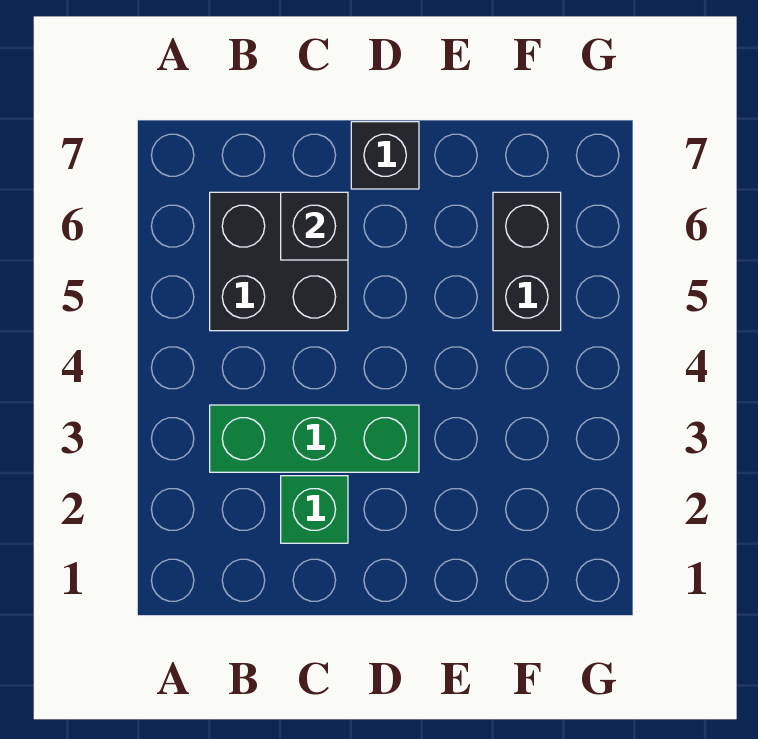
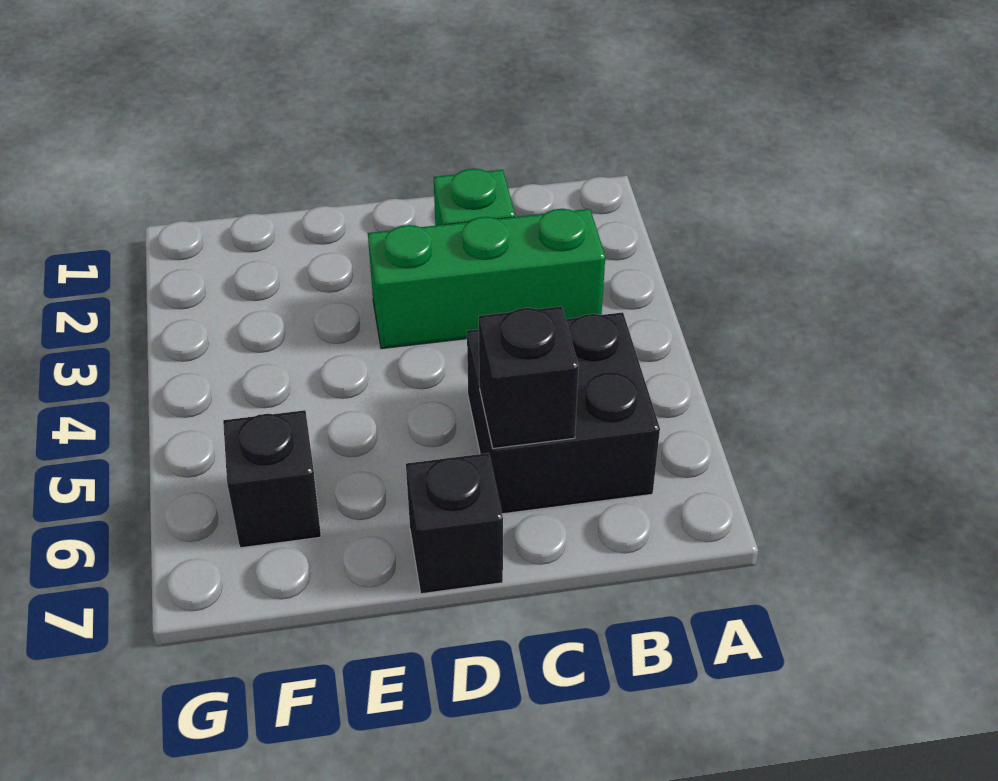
black 1x2 brick [493,192,561,331] -> black 1x1 brick [223,410,321,548]

